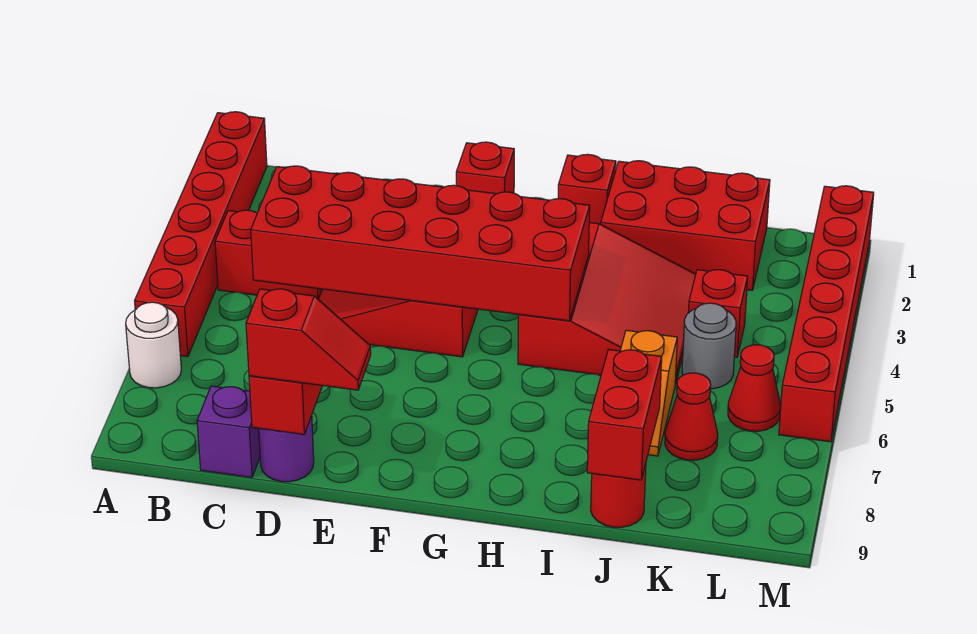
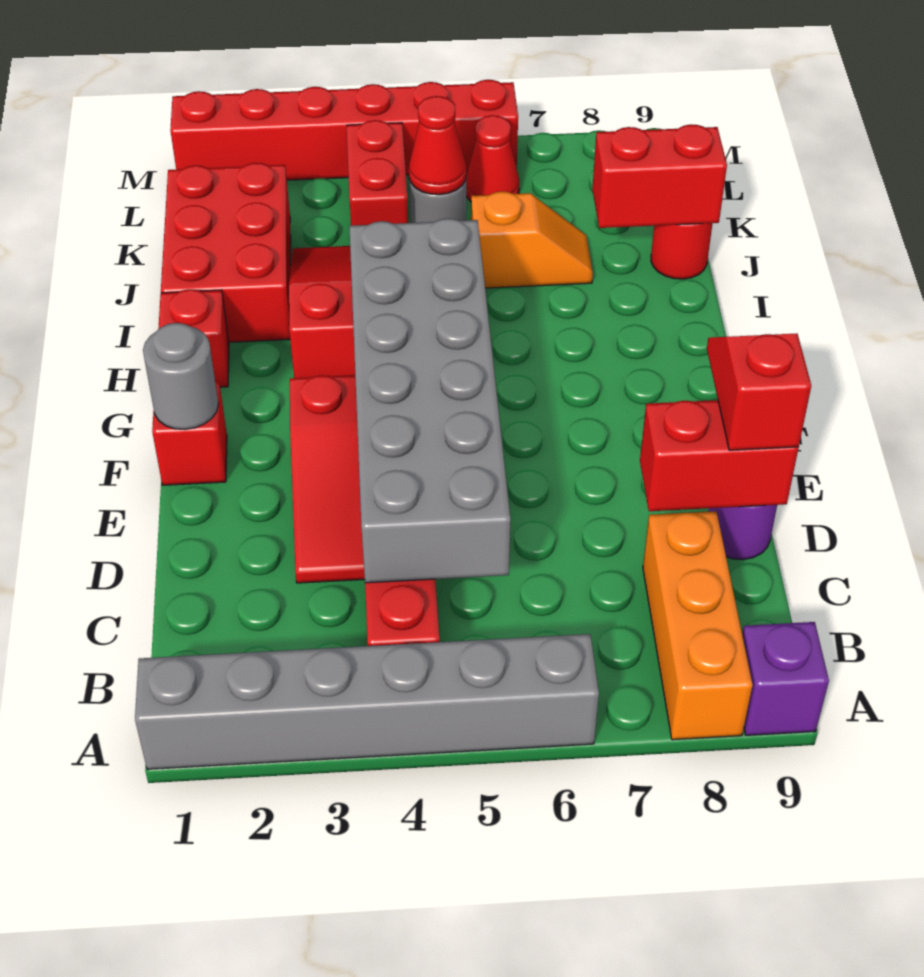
red 1x6 brick [135,112,267,356] -> grey 1x6 brick [135,634,599,769]
white 1x1 round brick [126,302,181,388] -> none
none -> orange 1x3 brick [643,511,753,740]
red 2x6 brick [251,166,590,321] -> grey 2x6 brick [349,218,511,583]
purple 1x1 brick [197,386,260,477] -> purple 1x1 brick moved to [742,622,829,735]
none -> grey 1x1 round brick [143,323,218,429]
red 1x1 brick [688,270,748,357] -> red 1x2 brick [347,120,408,226]
red 1x1 cone [665,373,718,460] -> red 1x1 cone moved to [409,96,466,195]

